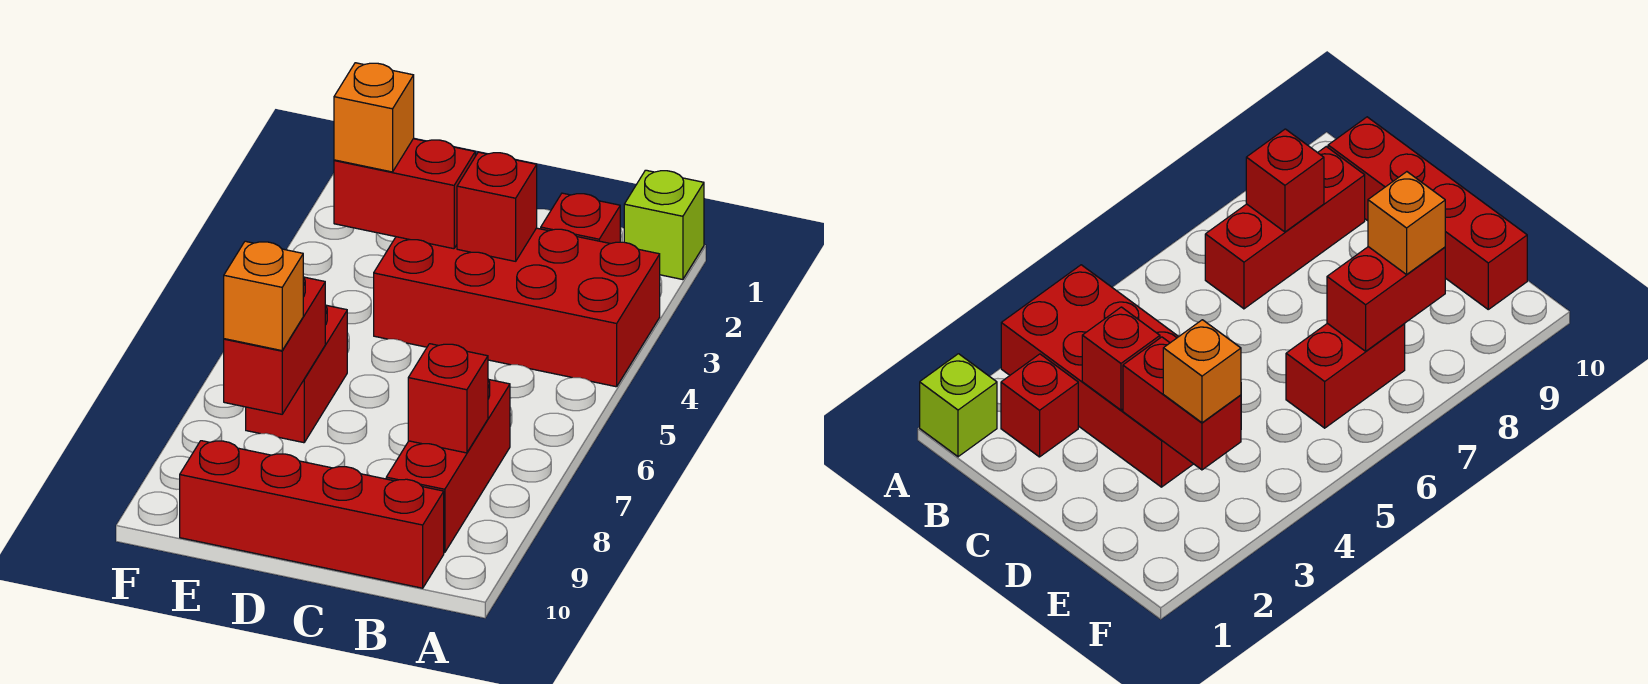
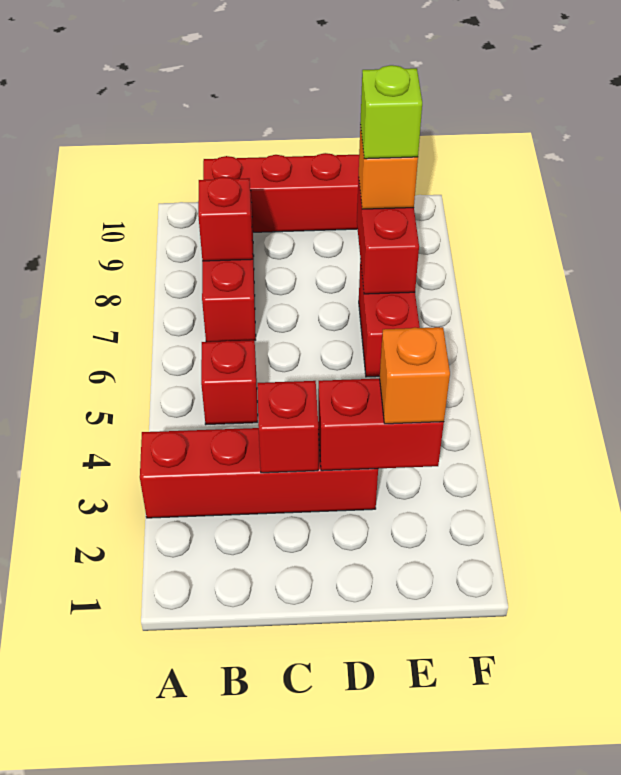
lime 1x1 brick [624,170,704,280] -> lime 1x1 brick moved to [360,65,422,159]
red 2x4 brick [374,228,660,387] -> red 1x4 brick [140,428,378,518]
red 1x1 brick [541,193,620,244] -> red 1x1 brick moved to [201,340,258,424]

